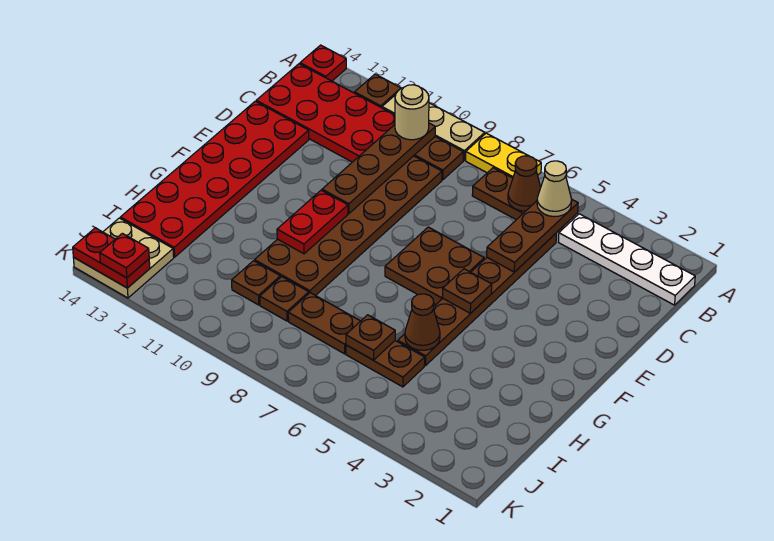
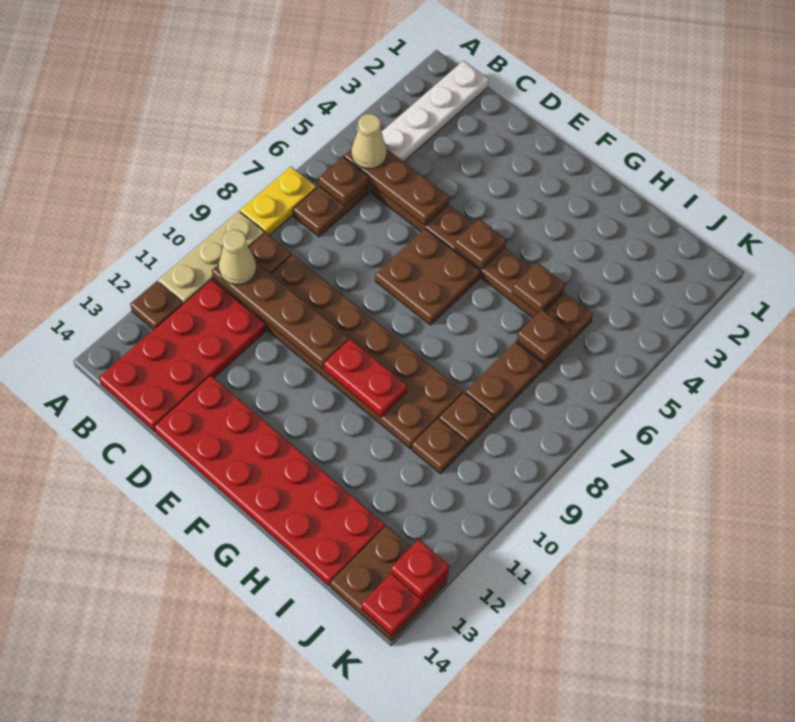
red 1x1 plate [300,45,346,81] -> none
brown 1x1 cone [508,156,541,211] -> brown 1x1 plate [319,157,369,206]
tan 1x1 round brick [395,85,429,140] -> tan 1x1 cone [219,230,256,285]
brown 1x1 cone [405,294,440,350] -> brown 1x1 plate [512,263,565,313]
tan 2x2 plate [74,218,174,298] -> brown 2x2 plate [331,526,447,641]

